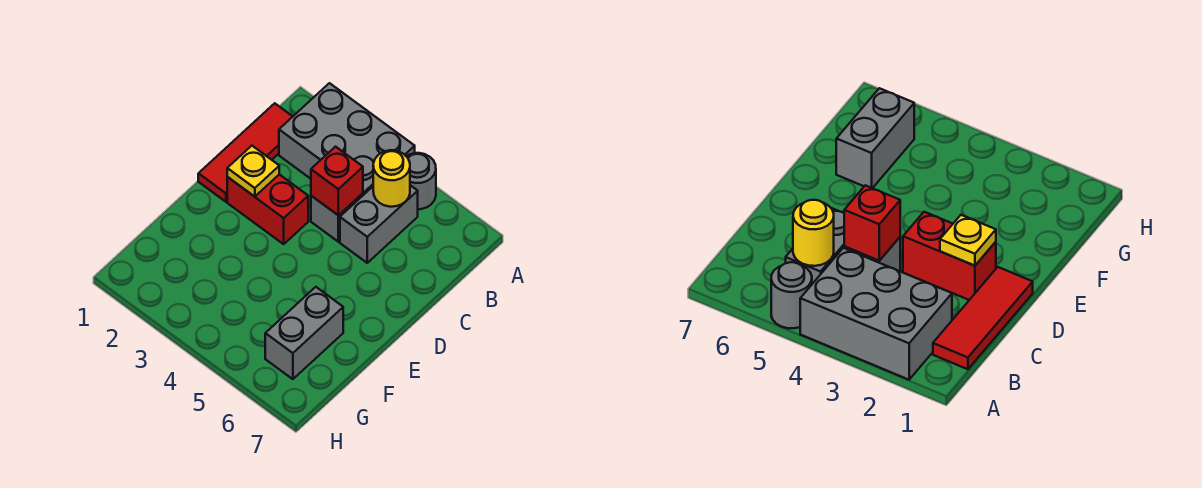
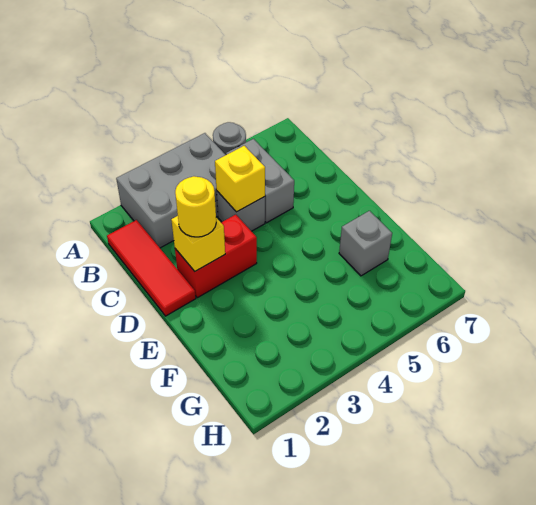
yellow 1x1 round brick [373,150,410,207] -> yellow 1x1 round brick moved to [175,176,216,237]
red 1x1 brick [311,147,363,215] -> yellow 1x1 brick [215,146,265,212]
yellow 1x1 plate [227,146,279,197] -> yellow 1x1 brick [171,216,225,271]
grey 1x2 brick [265,287,343,379] -> grey 1x1 brick [339,211,392,276]

